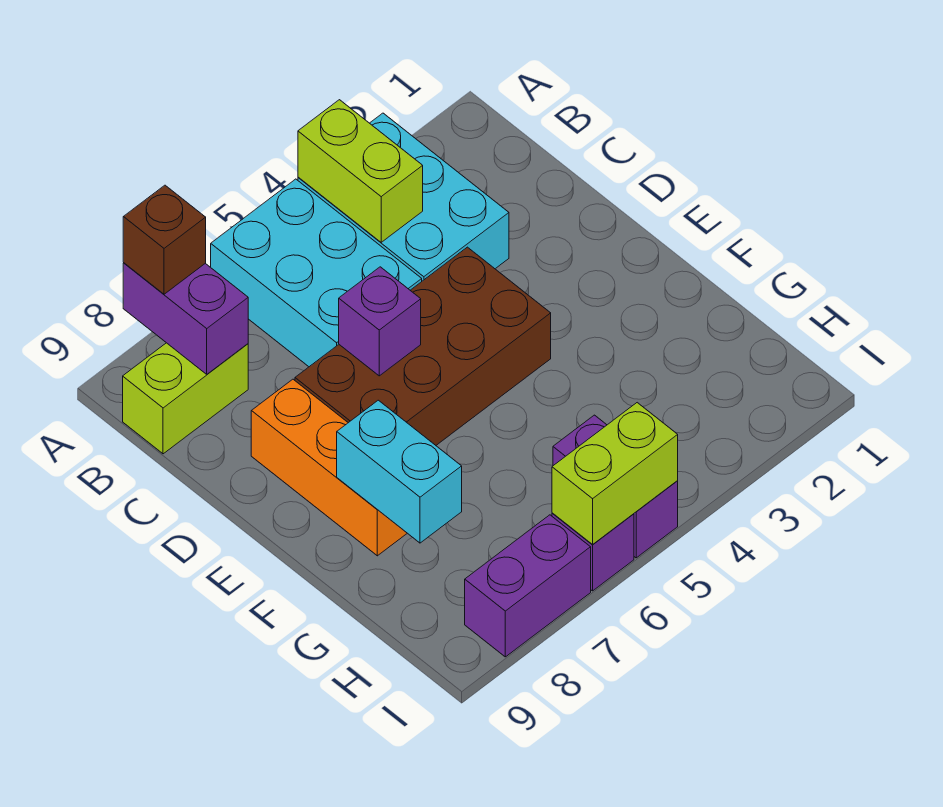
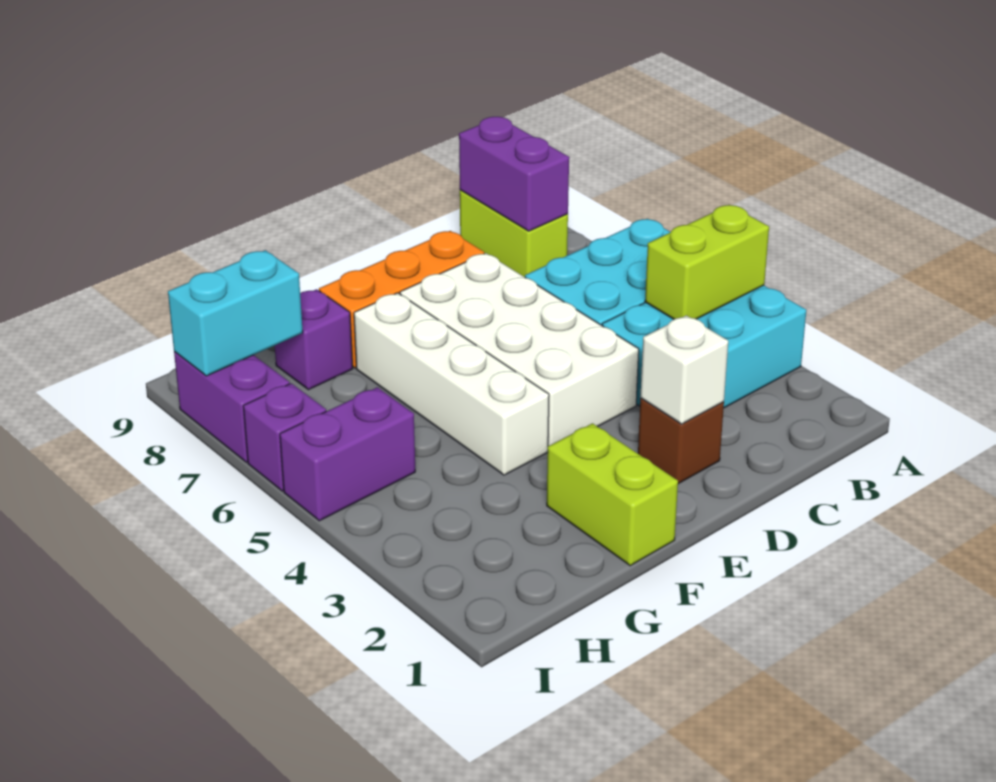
purple 1x2 brick [123,263,248,374] -> purple 1x2 brick turned to [459,117,569,231]
brown 1x1 brick [123,185,206,294] -> brown 1x1 brick moved to [638,398,724,484]
none -> white 1x1 brick [640,315,728,424]
brown 2x4 brick [295,247,551,445] -> white 2x4 brick [400,253,639,446]
purple 1x1 brick [339,267,421,376] -> purple 1x1 brick moved to [275,289,353,390]
none -> white 1x4 brick [354,293,549,475]
cyan 1x2 brick [337,400,462,543] -> cyan 1x2 brick moved to [168,250,303,376]
lime 1x2 brick [552,403,678,544] -> lime 1x2 brick moved to [547,423,678,566]

